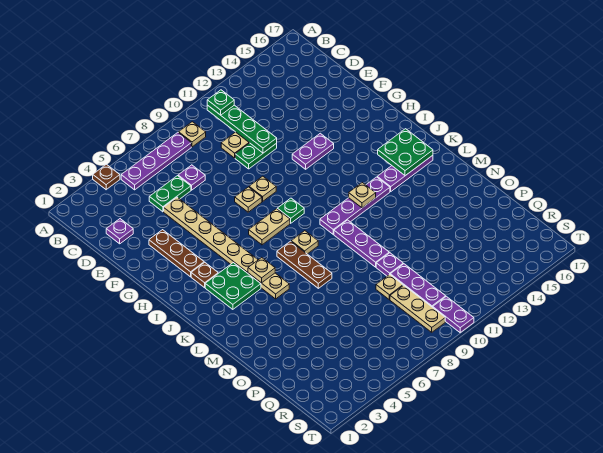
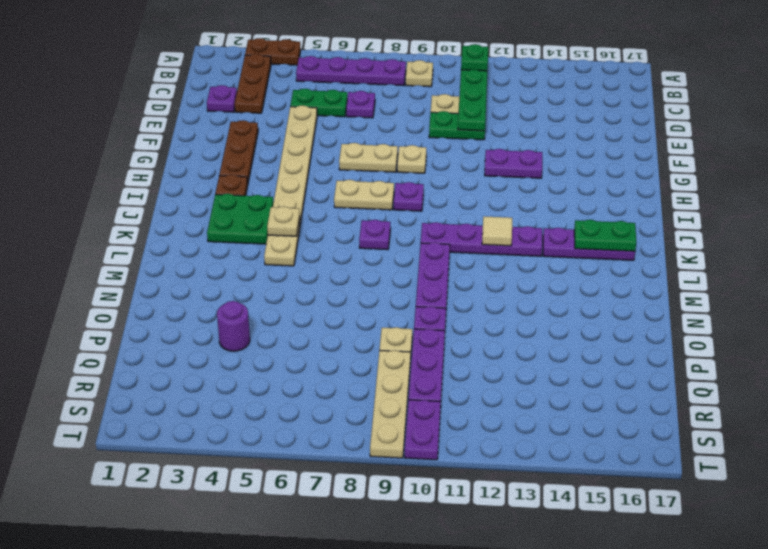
brown 1x1 plate [93,164,120,190] -> brown 1x2 plate [245,38,301,65]
tan 1x1 plate [235,187,262,212] -> tan 1x2 plate [339,143,398,172]
green 1x1 plate [277,198,304,223] -> purple 1x1 plate [394,182,424,211]
green 2x2 plate [378,129,433,176] -> green 1x2 plate [574,220,636,251]
brown 1x3 plate [277,241,332,288] -> brown 1x3 plate moved to [235,54,271,113]
tan 1x1 plate [291,231,318,254] -> purple 1x1 plate [359,220,390,250]
tan 1x1 plate [349,183,376,208] -> tan 1x1 tile [482,216,512,246]
none -> purple 1x1 round brick [217,301,250,351]
tan 1x3 plate [390,285,445,332] -> tan 1x4 plate [370,350,411,458]

